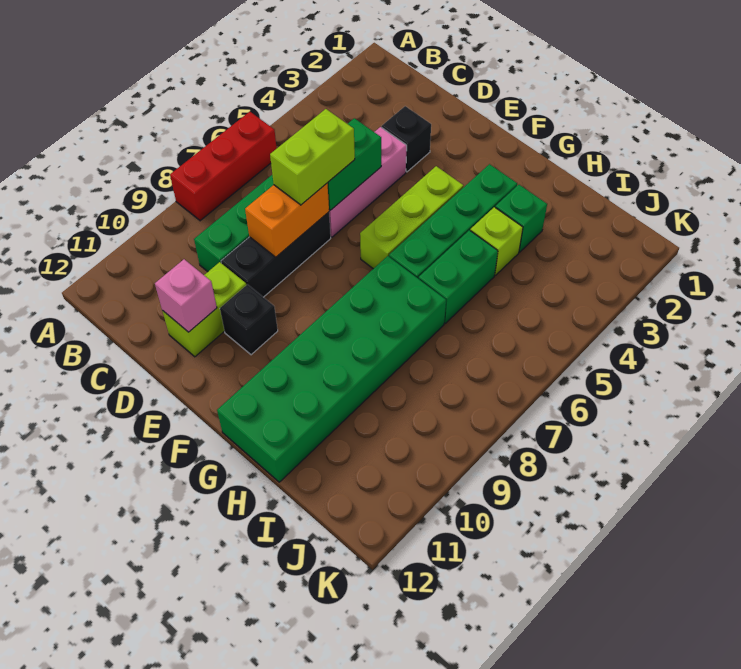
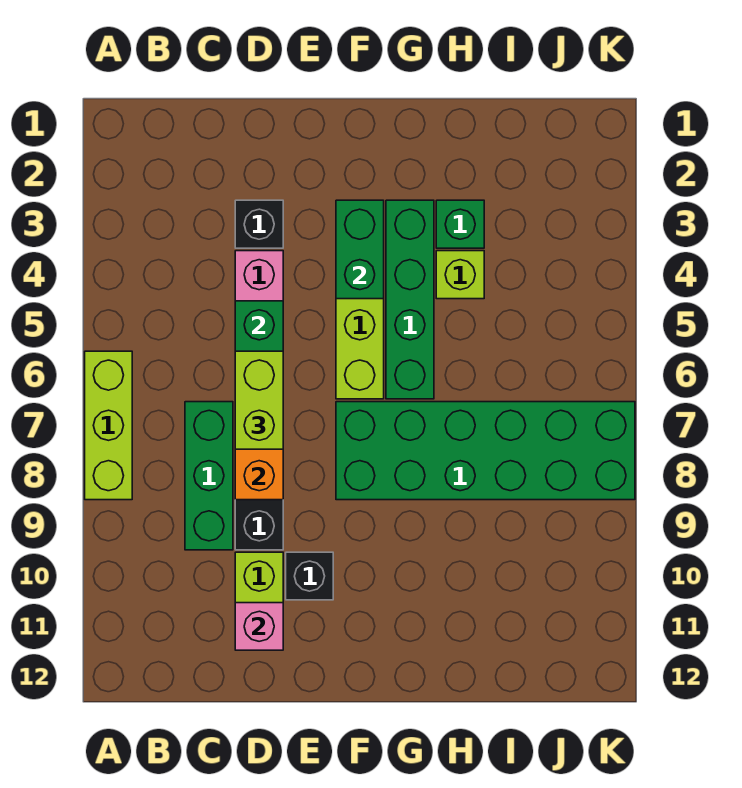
red 1x3 brick [170,112,277,221] -> lime 1x3 brick [85,351,132,500]
green 2x6 brick [217,256,446,482] -> green 2x6 brick turned to [336,402,635,500]
green 1x2 brick [419,230,498,323] -> green 1x2 brick moved to [336,200,384,299]

